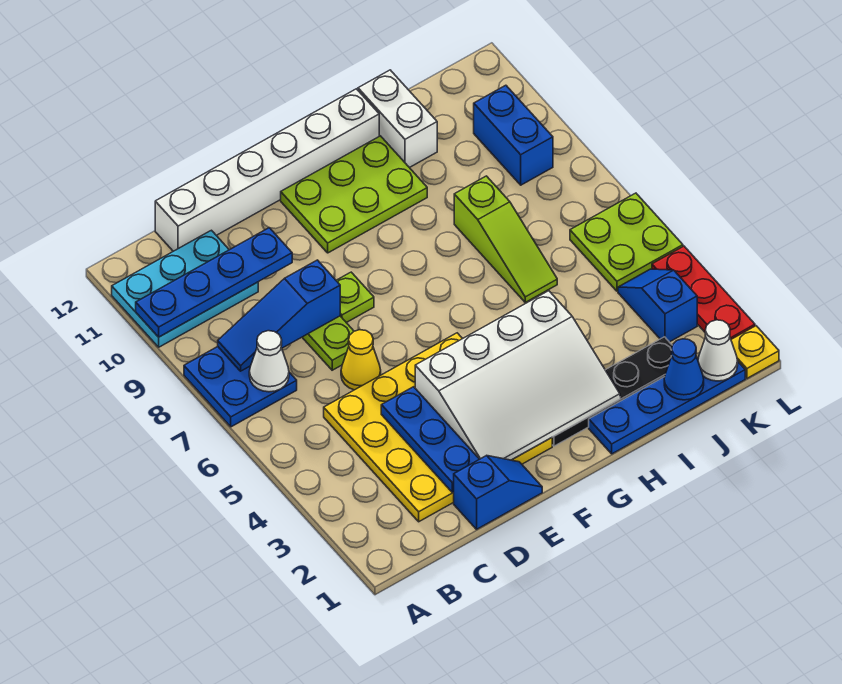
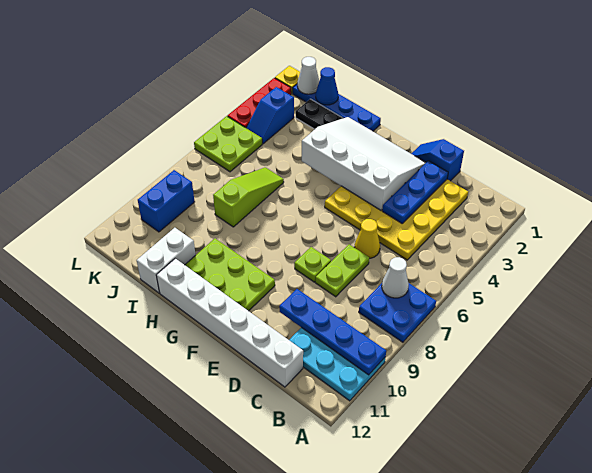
blue 1x3 slope [218,260,340,371] -> none

